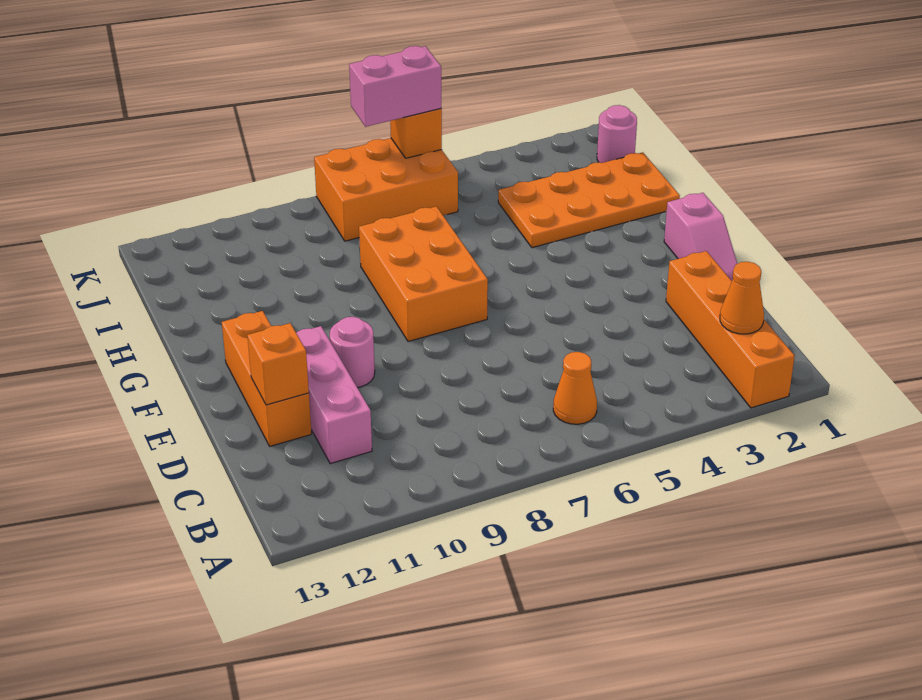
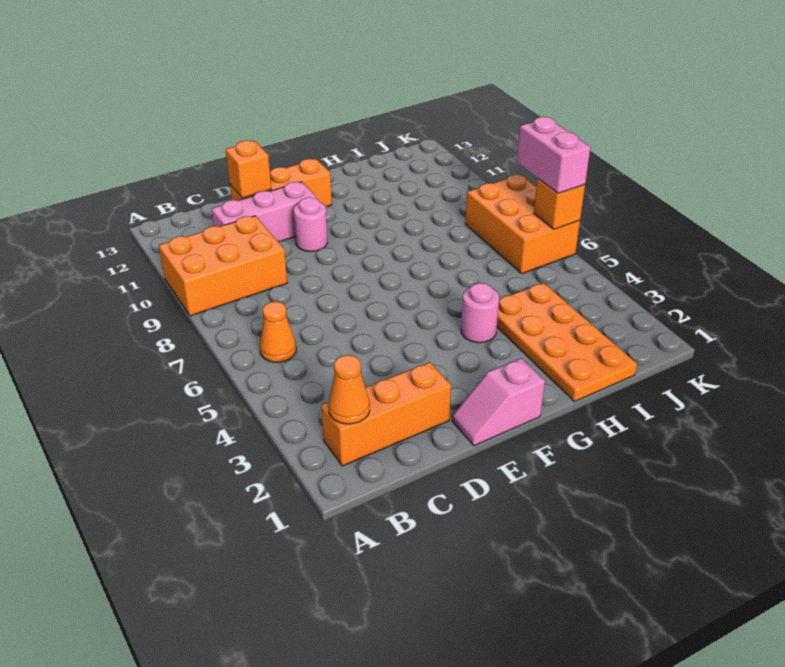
orange 1x4 brick [666,251,795,408] -> orange 1x3 brick [321,362,451,466]
orange 2x3 brick [359,206,488,342] -> orange 2x3 brick moved to [159,216,287,316]
pink 1x1 round brick [597,105,637,163] -> pink 1x1 round brick moved to [461,283,499,343]

